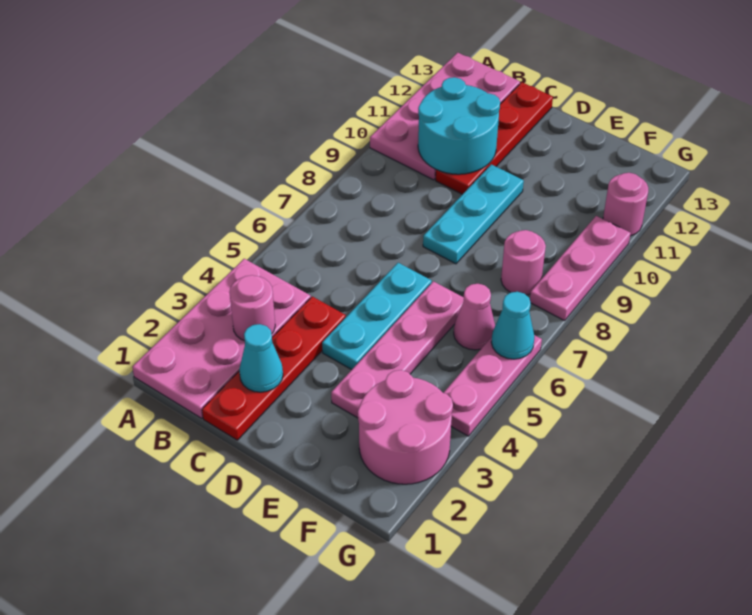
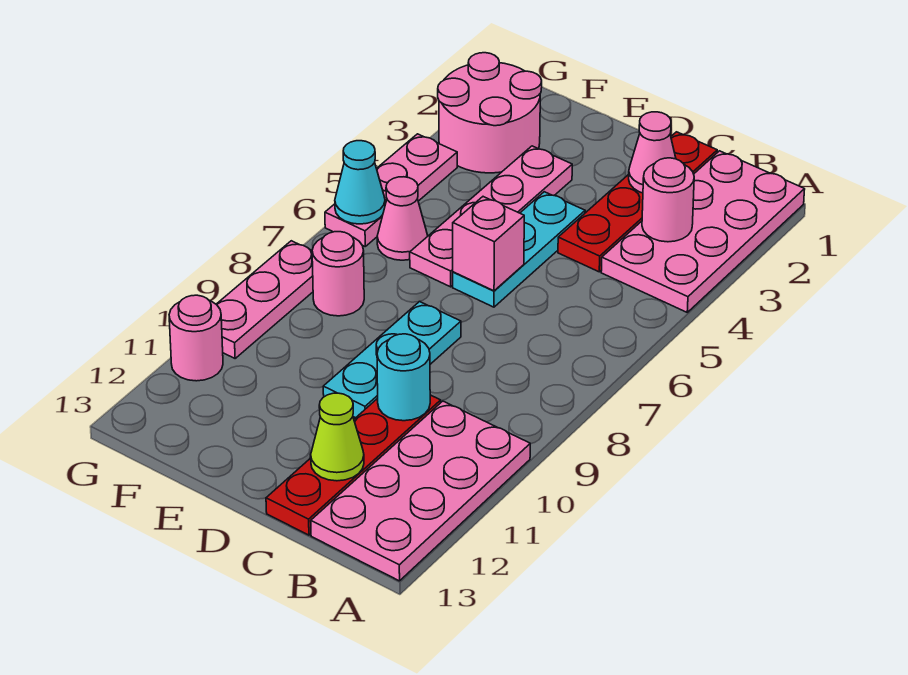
cyan 2x2 round brick [418,77,500,174] -> cyan 1x1 round brick [377,334,430,421]
cyan 1x1 cone [239,324,283,392] -> pink 1x1 cone [629,112,676,193]
none -> lime 1x1 cone [311,393,364,481]
none -> pink 1x1 brick [453,197,524,291]

